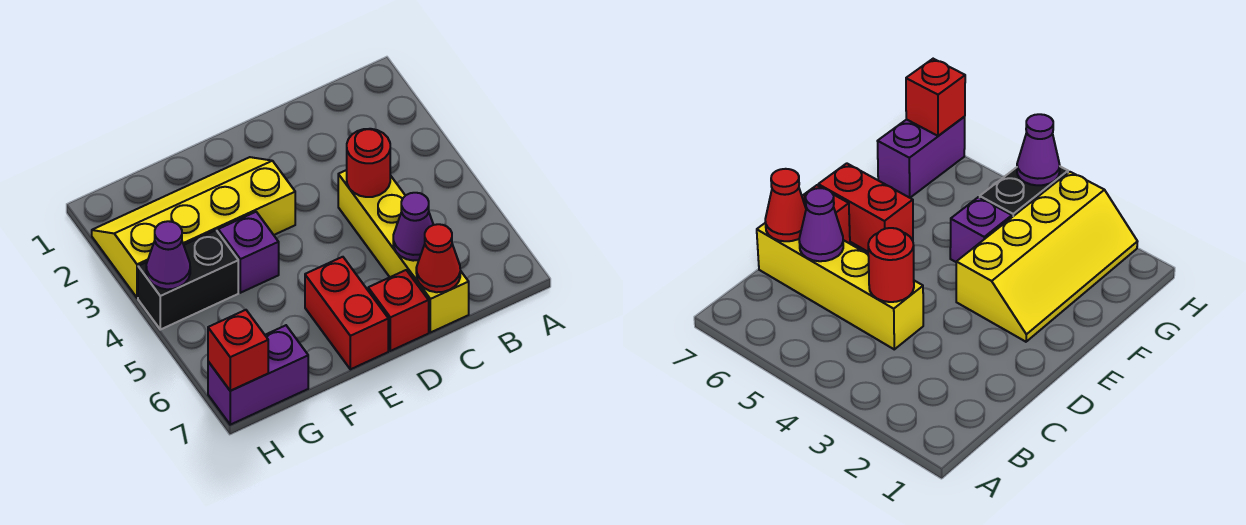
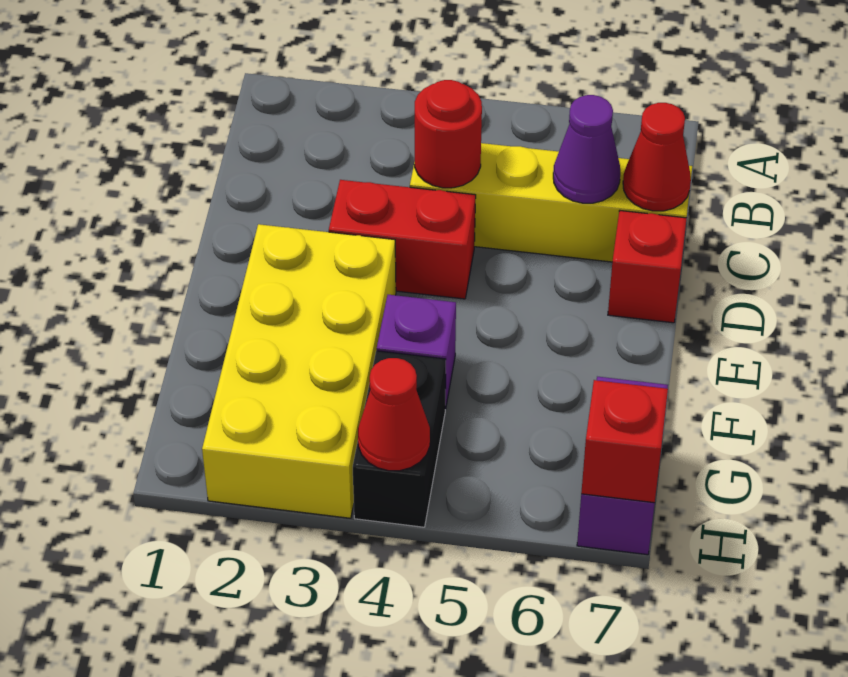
yellow 2x4 slope [92,157,295,298] -> yellow 2x4 brick [202,224,396,518]
red 1x2 brick [305,257,388,369] -> red 1x2 brick moved to [329,180,476,299]
purple 1x1 cone [146,221,190,289] -> red 1x1 cone [358,358,430,471]

